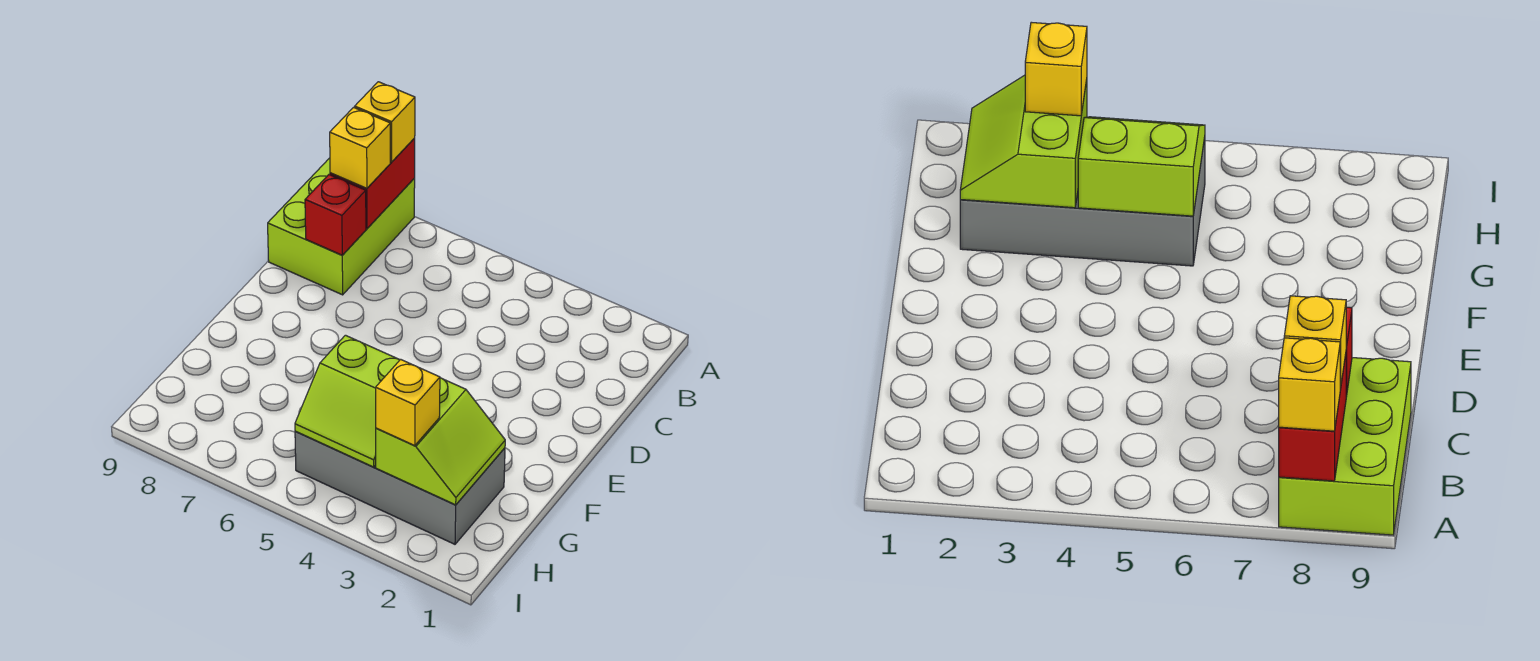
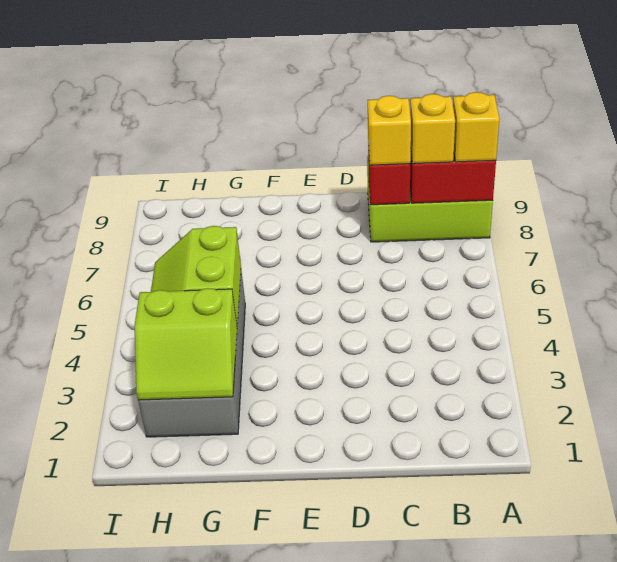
yellow 1x1 brick [376,359,440,446] -> yellow 1x1 brick moved to [368,96,411,165]

